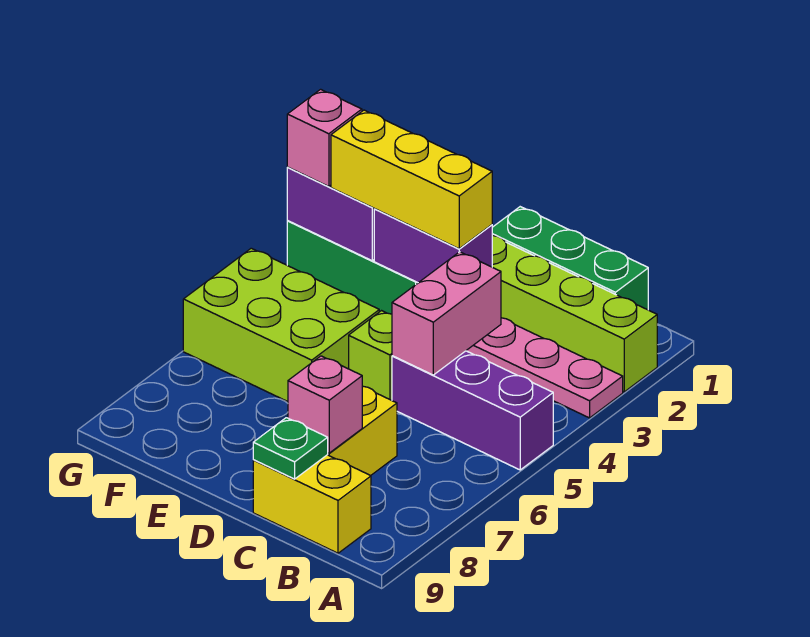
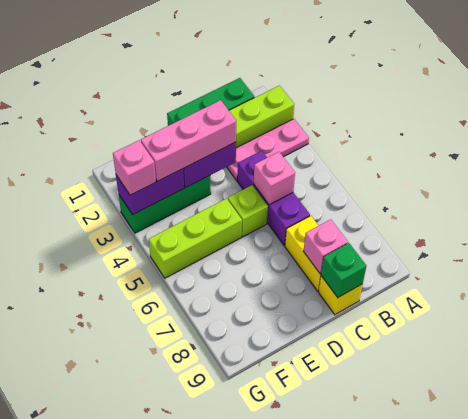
purple 1x3 brick [392,351,553,470] -> purple 1x3 brick turned to [237,151,310,246]
yellow 1x2 brick [253,455,371,553] -> yellow 1x1 brick [318,276,363,315]
pink 1x2 brick [392,252,501,375] -> pink 1x1 brick [254,152,295,205]
green 1x1 plate [253,418,328,479] -> green 1x1 brick [321,243,366,298]
yellow 1x3 brick [331,110,492,249] -> pink 1x3 brick [141,100,236,181]
lime 2x3 brick [183,248,379,402] -> lime 1x3 brick [149,199,242,278]

